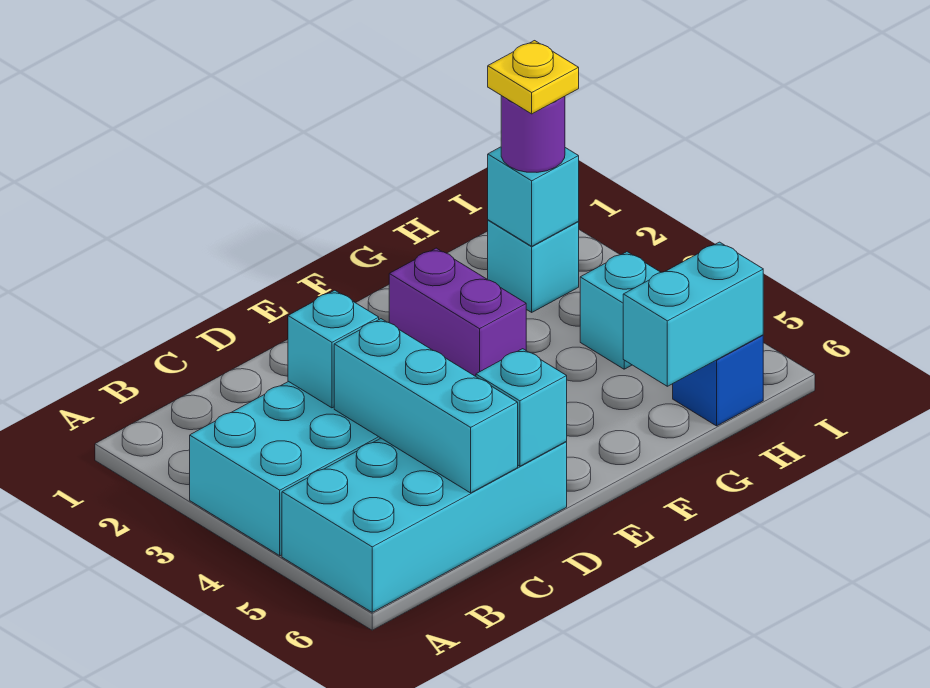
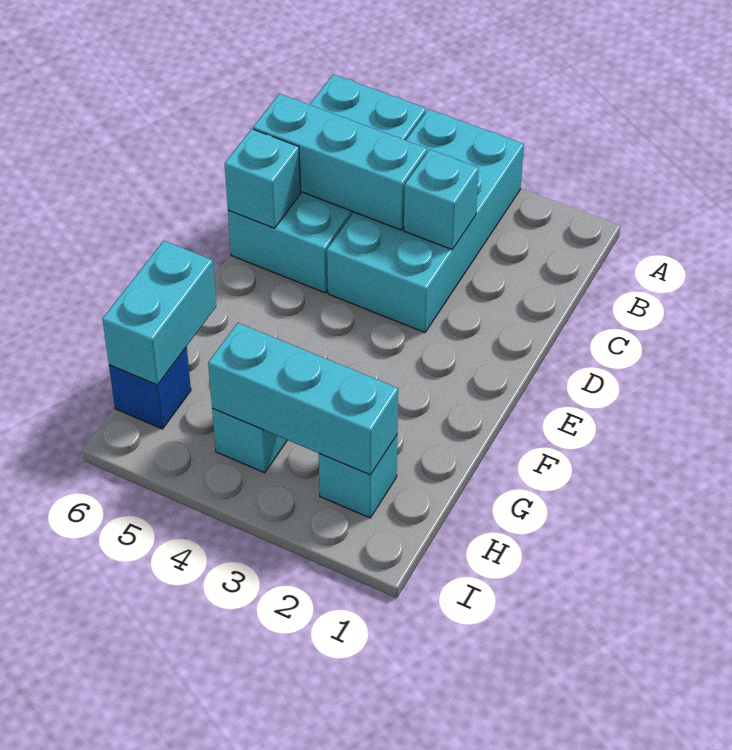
purple 1x2 brick [389,248,526,376] -> none
cyan 1x1 brick [488,147,579,246] -> cyan 1x3 brick [208,323,398,475]
purple 1x1 round brick [501,96,565,172] -> none
yellow 1x1 plate [488,41,579,114] -> none

